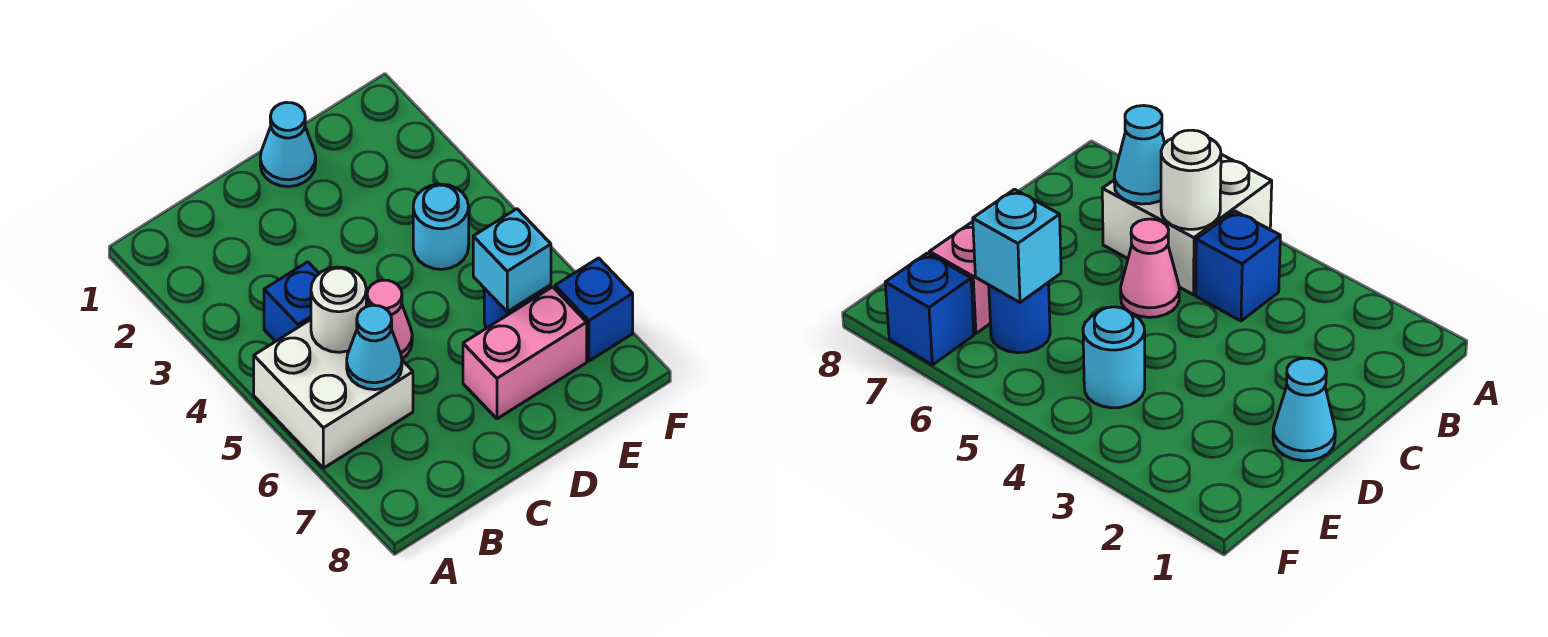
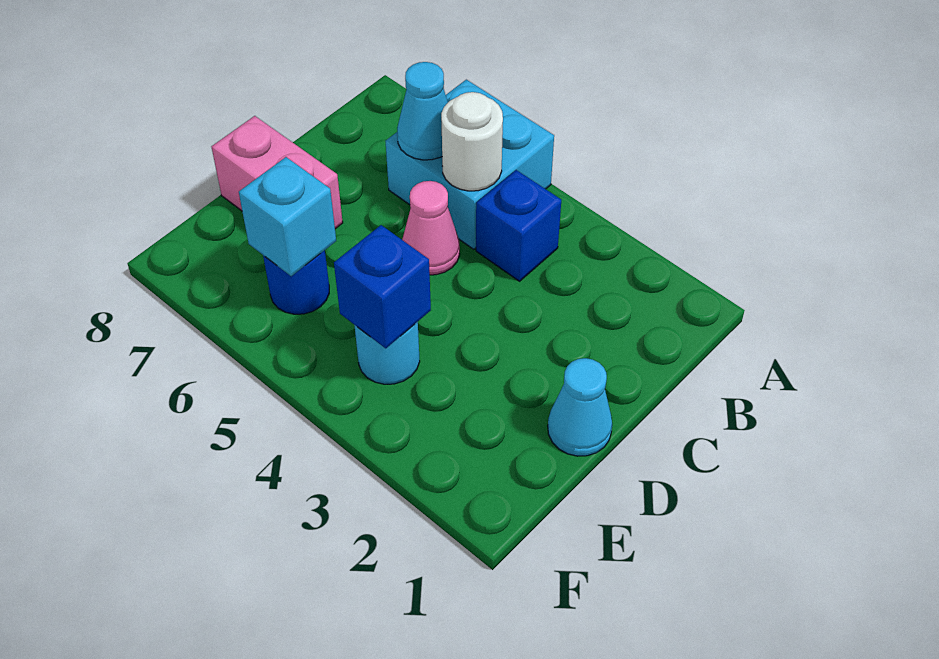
white 2x2 brick [254,320,413,468] -> cyan 2x2 brick [385,80,554,249]
pink 1x2 brick [463,287,587,419] -> pink 1x2 brick turned to [212,116,343,229]
blue 1x1 brick [555,258,633,361] -> blue 1x1 brick moved to [334,225,431,348]

